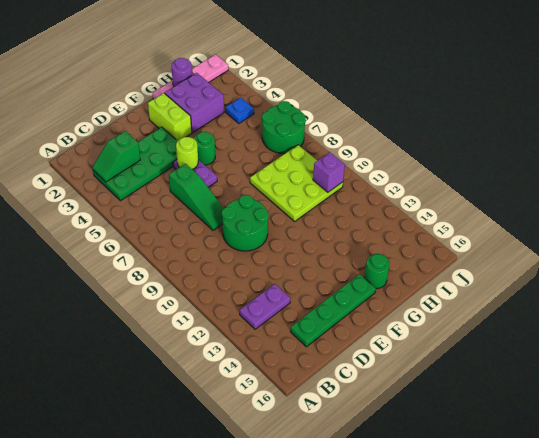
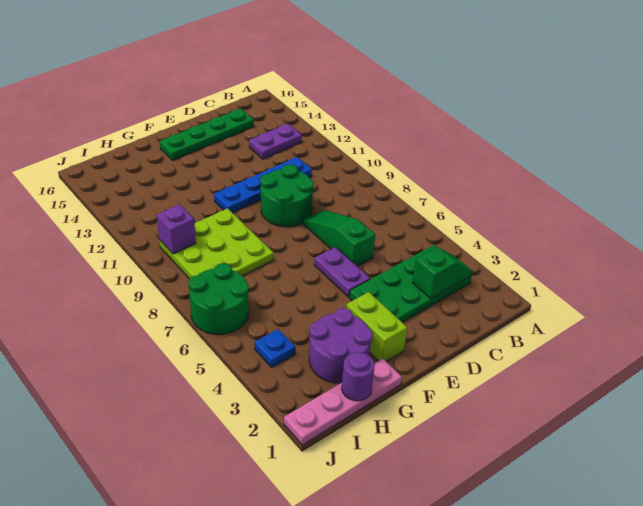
none -> blue 1x4 plate [214,157,312,213]
lime 1x1 round brick [176,137,198,169] -> none
green 1x1 round brick [194,132,215,165] -> none
purple 2x2 brick [165,73,224,133] -> purple 2x2 round brick [309,308,373,383]
green 1x1 round brick [364,254,389,289] -> none

